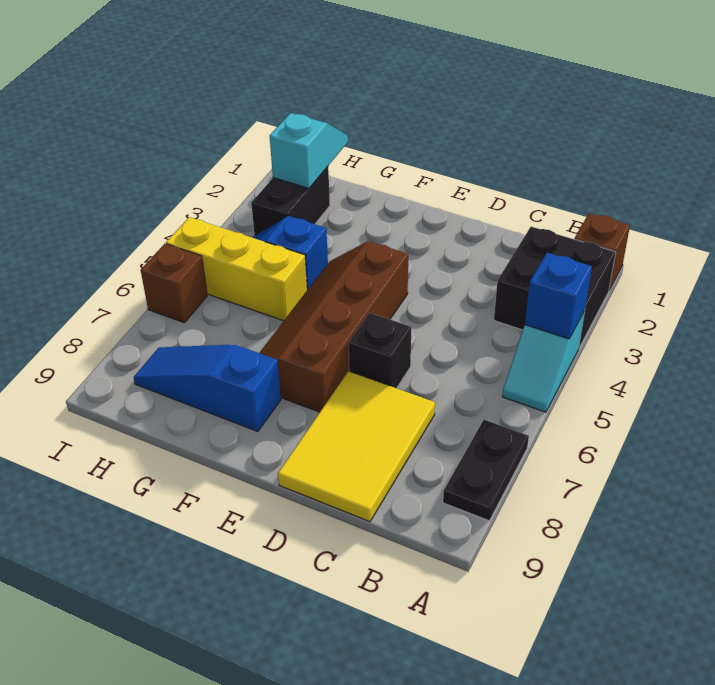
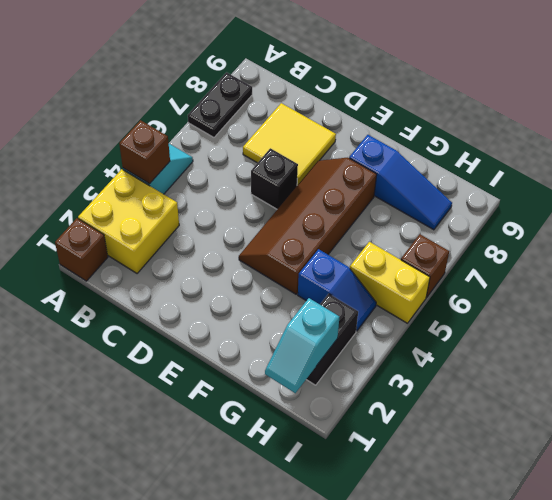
black 2x2 brick [494,227,616,348] -> yellow 2x2 brick [78,169,179,273]
blue 1x1 brick [525,253,592,339] -> brown 1x1 brick [119,120,170,184]
yellow 2x3 tile [278,371,435,522] -> yellow 2x2 tile [243,103,336,185]
brown 2x4 slope [260,241,408,412] -> brown 2x4 slope turned to [239,158,377,294]
yellow 1x3 brick [166,217,307,321] -> yellow 1x2 brick [350,242,430,323]

